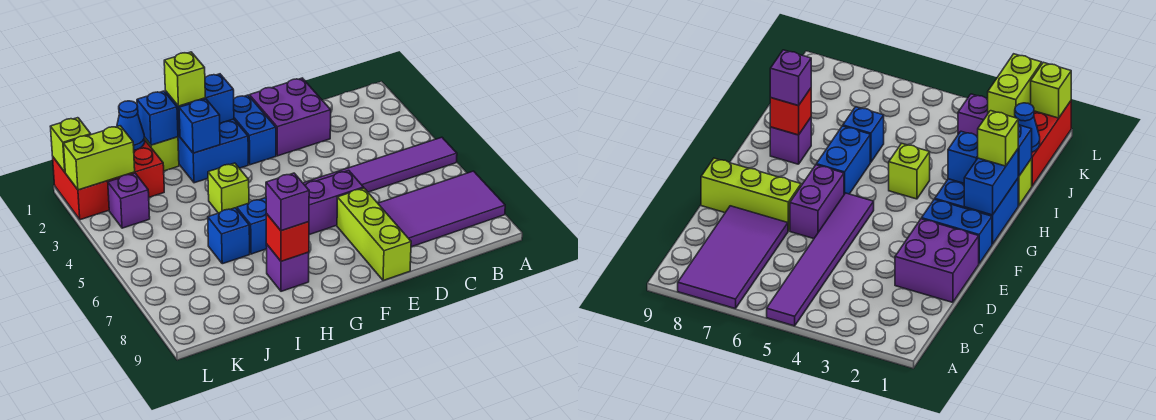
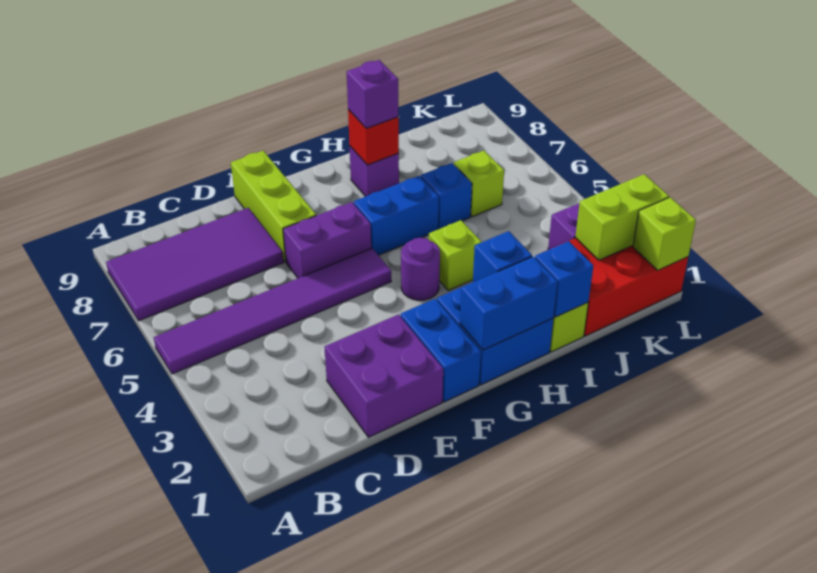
none -> purple 1x1 round brick [401,237,440,300]
lime 1x1 brick [164,52,205,106] -> lime 1x1 brick moved to [454,151,504,217]
blue 1x1 cone [117,101,145,150] -> none

